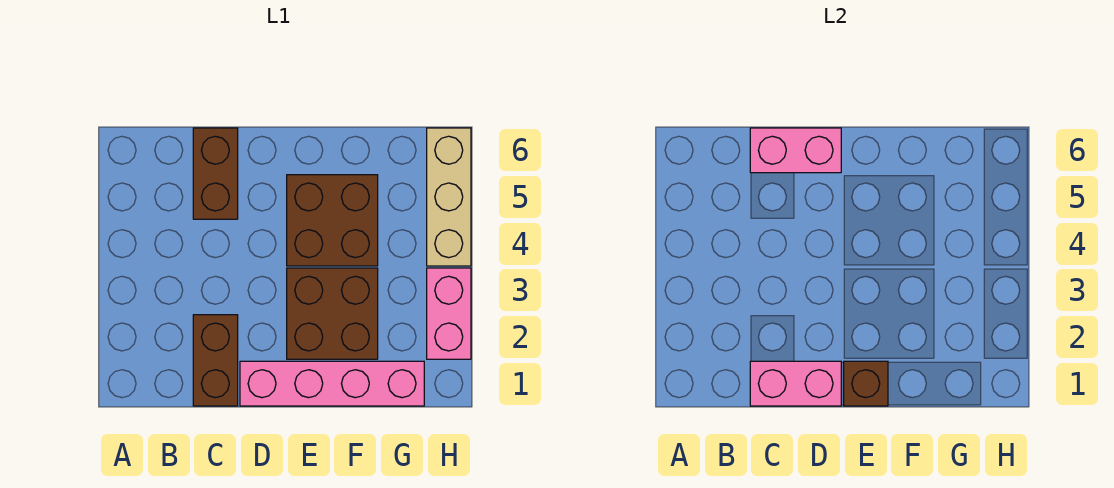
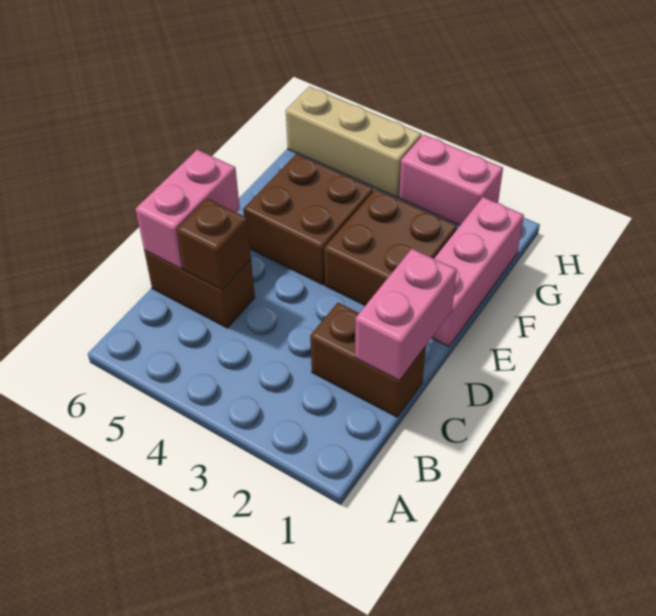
pink 1x4 brick [240,361,424,406] -> pink 1x3 brick [432,197,524,346]
brown 1x1 brick [844,361,888,406] -> brown 1x1 brick moved to [177,199,251,290]

